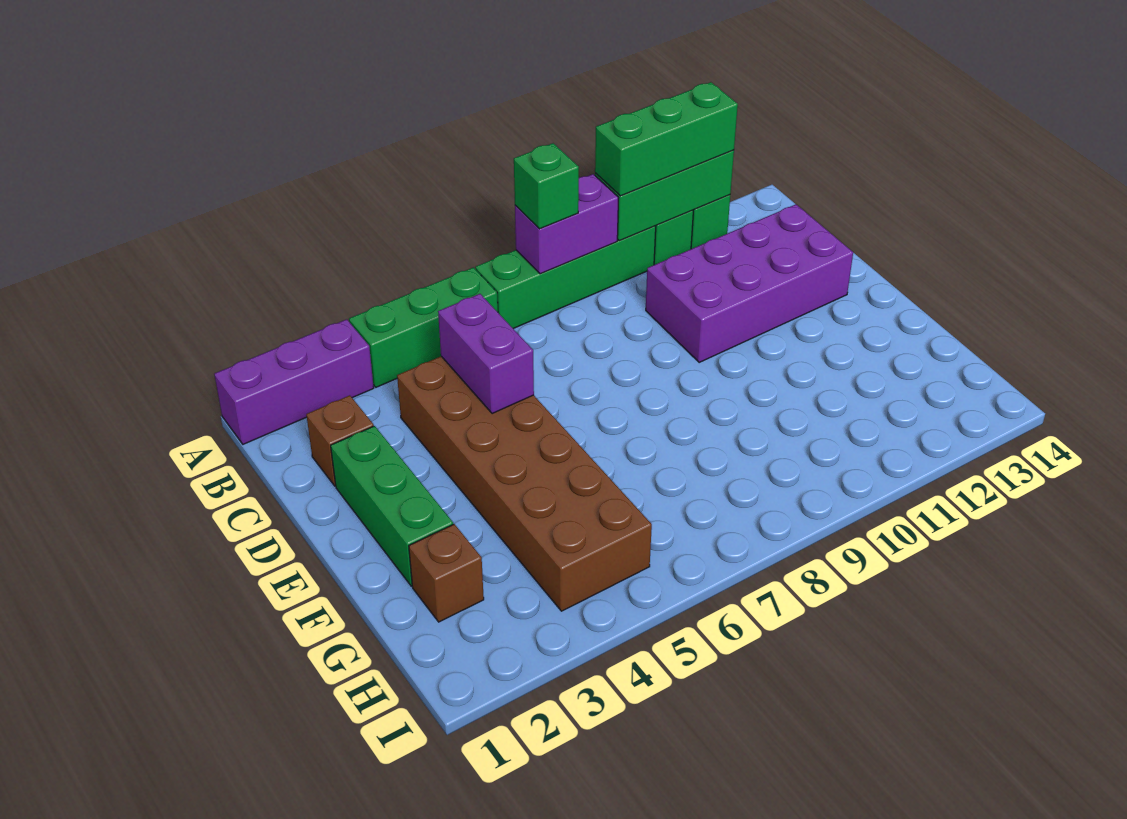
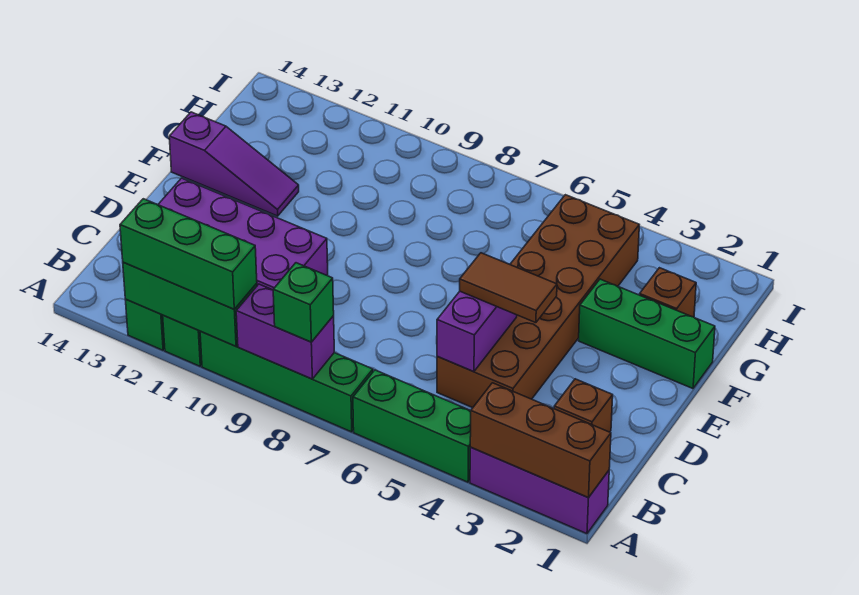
none -> brown 1x3 brick [470,383,611,498]
green 1x3 brick [331,426,453,586] -> green 1x3 brick turned to [579,279,715,389]
none -> brown 1x2 tile [460,253,557,323]
none -> purple 1x3 slope [169,112,299,216]

